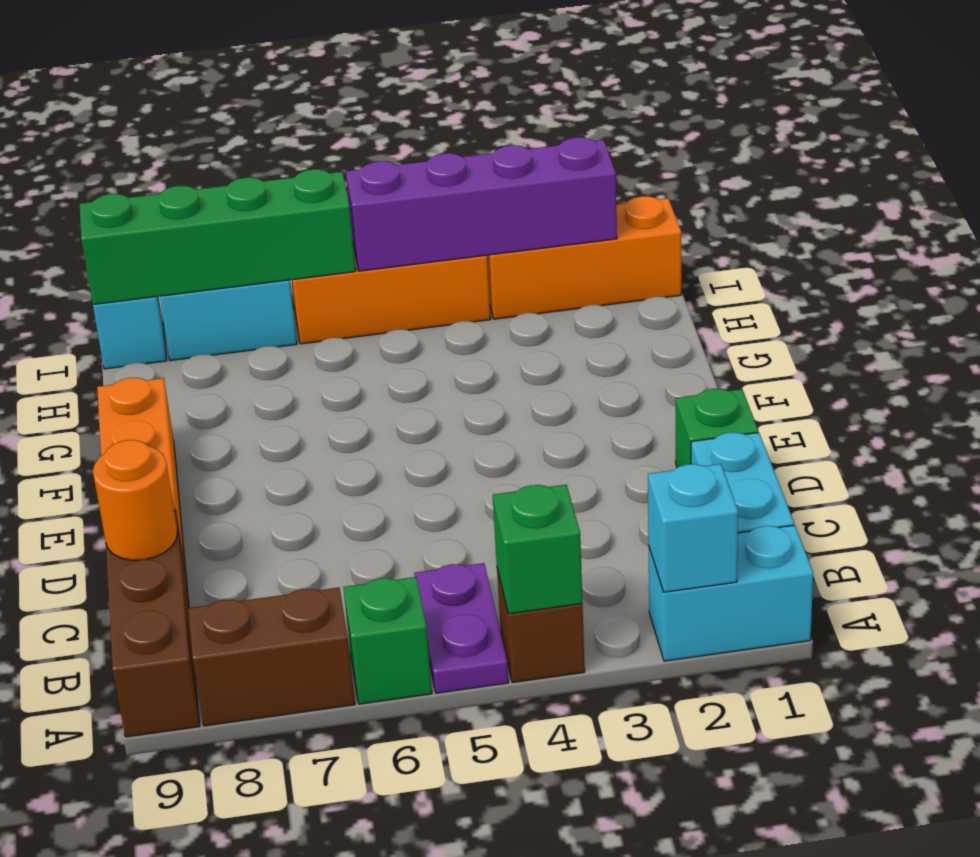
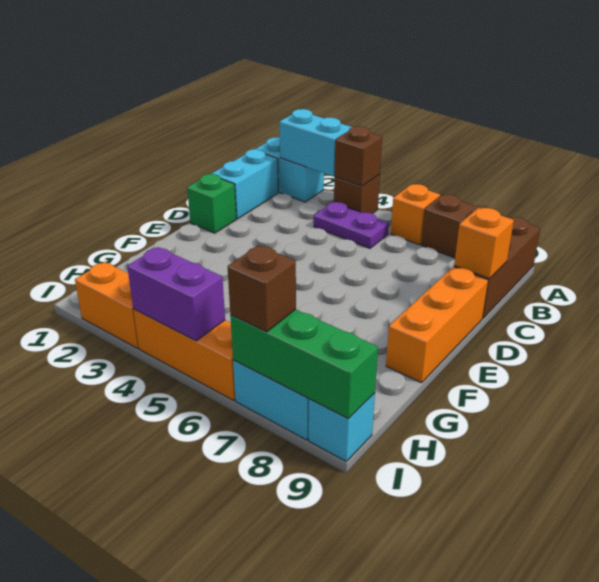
cyan 1x1 brick [648,464,738,592] -> cyan 1x2 brick [280,109,352,176]
green 1x1 brick [493,485,582,614] -> brown 1x1 brick [334,126,382,186]
purple 1x2 plate [414,563,509,693] -> purple 1x2 plate turned to [314,202,389,248]
green 1x1 brick [343,577,432,704] -> orange 1x1 brick [391,184,440,245]
orange 1x1 round brick [93,440,177,560] -> orange 1x1 brick [454,208,514,279]
orange 1x3 brick [487,196,681,319] -> orange 1x2 brick [75,262,139,348]
purple 1x4 brick [346,137,617,271] -> purple 1x2 brick [127,247,225,341]
green 1x4 brick [80,169,356,305] -> green 1x3 brick [230,309,378,419]
none -> brown 1x1 brick [228,245,296,332]

